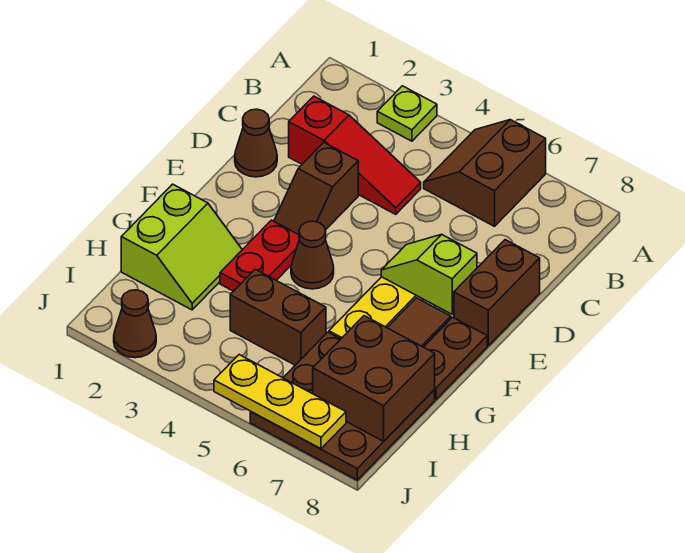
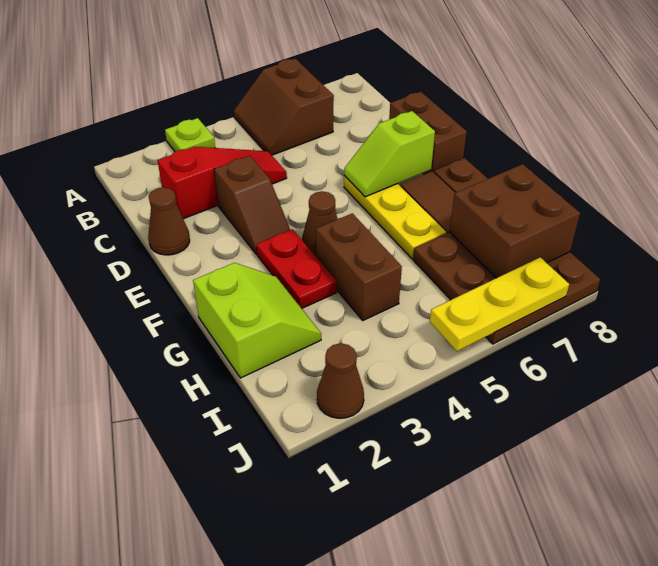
brown 1x2 brick [230,269,326,365] -> brown 1x2 brick turned to [316,213,402,320]

